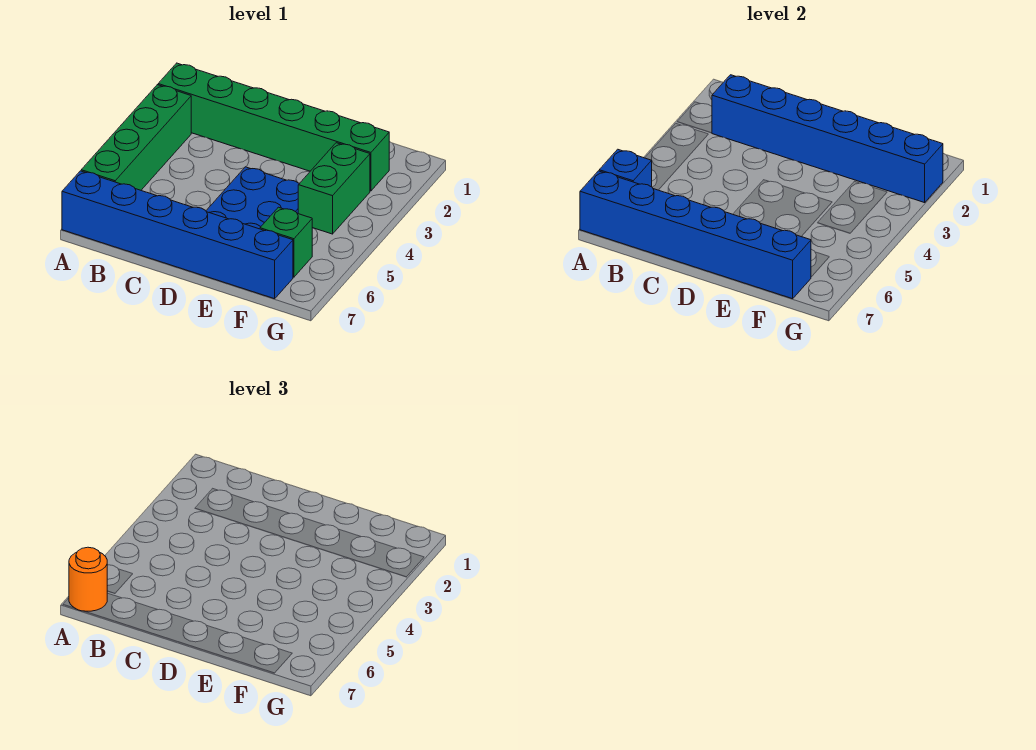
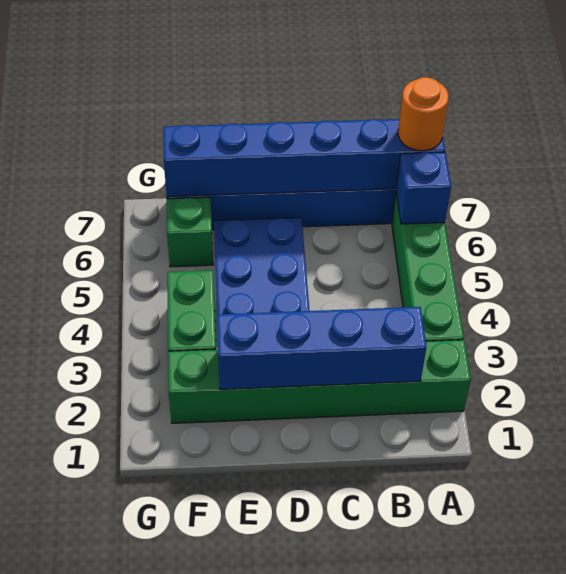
blue 1x6 brick [712,75,943,203] -> blue 1x4 brick [217,307,426,389]

